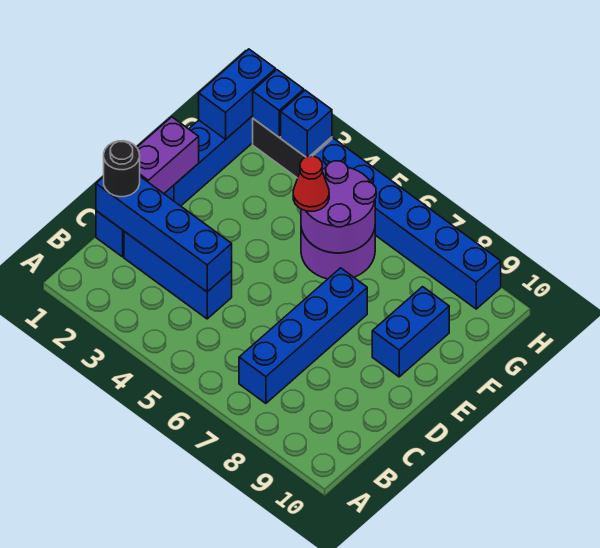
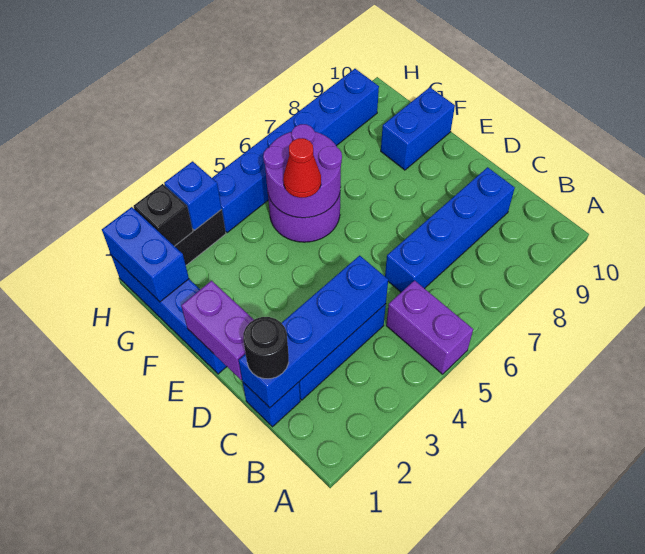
none -> purple 1x2 brick [386,281,473,374]
blue 1x4 brick [239,268,367,403] -> blue 1x4 brick turned to [385,167,515,292]
blue 1x2 brick [372,287,449,377] -> blue 1x2 brick turned to [381,87,455,170]
blue 1x1 brick [253,70,304,137] -> black 1x1 brick [134,184,193,246]

